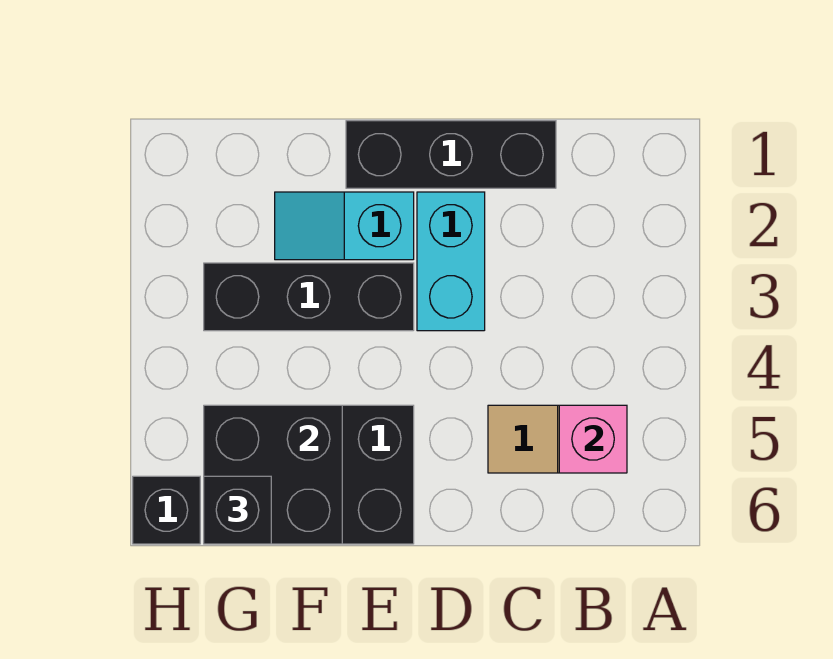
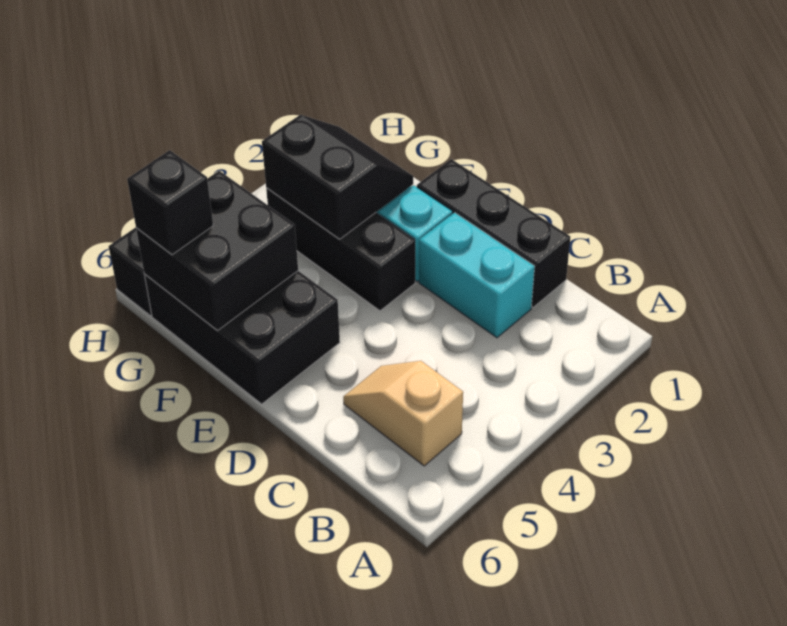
pink 1x1 brick [559,405,627,473] -> none
cyan 1x2 brick [417,192,485,331] -> cyan 1x2 brick turned to [419,213,535,338]
none -> black 2x2 slope [262,115,413,239]

